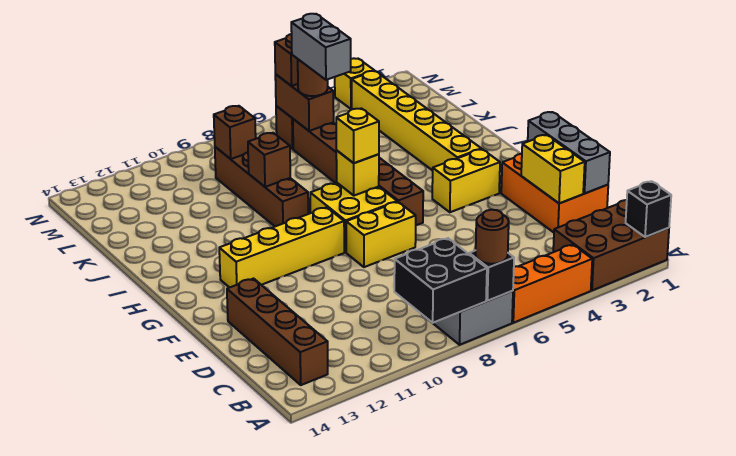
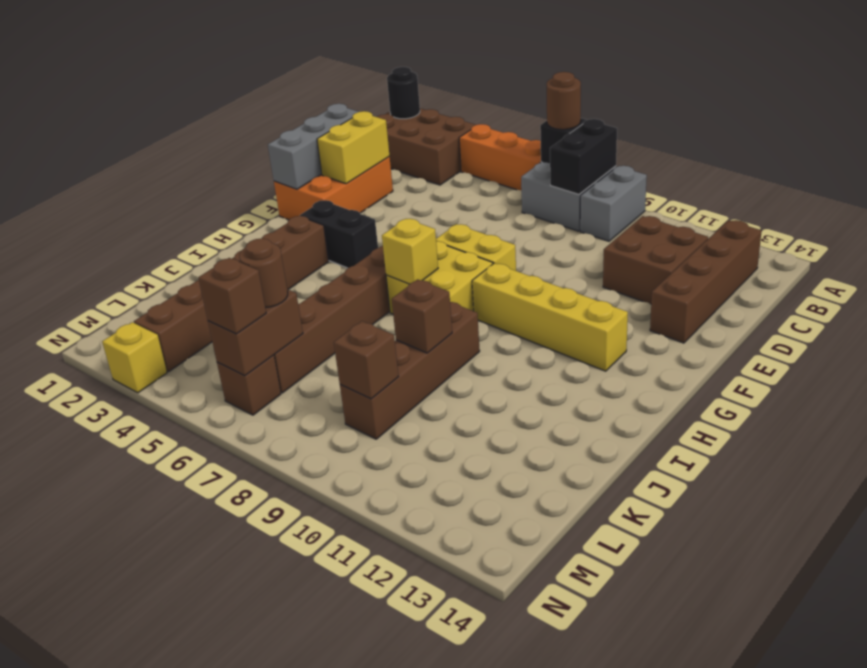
black 1x1 brick [626,181,671,237] -> black 1x1 round brick [387,67,420,119]
black 2x2 brick [394,238,487,323] -> black 1x2 brick [550,119,617,194]
none -> brown 2x2 brick [603,216,708,304]
yellow 1x2 brick [432,149,500,212] -> black 1x2 brick [300,200,378,268]
yellow 1x6 brick [352,71,481,171] -> brown 1x6 brick [134,216,329,372]
yellow 1x1 brick [336,108,379,163] -> none
grey 1x2 brick [291,14,351,80] -> grey 1x2 brick moved to [580,166,647,241]

